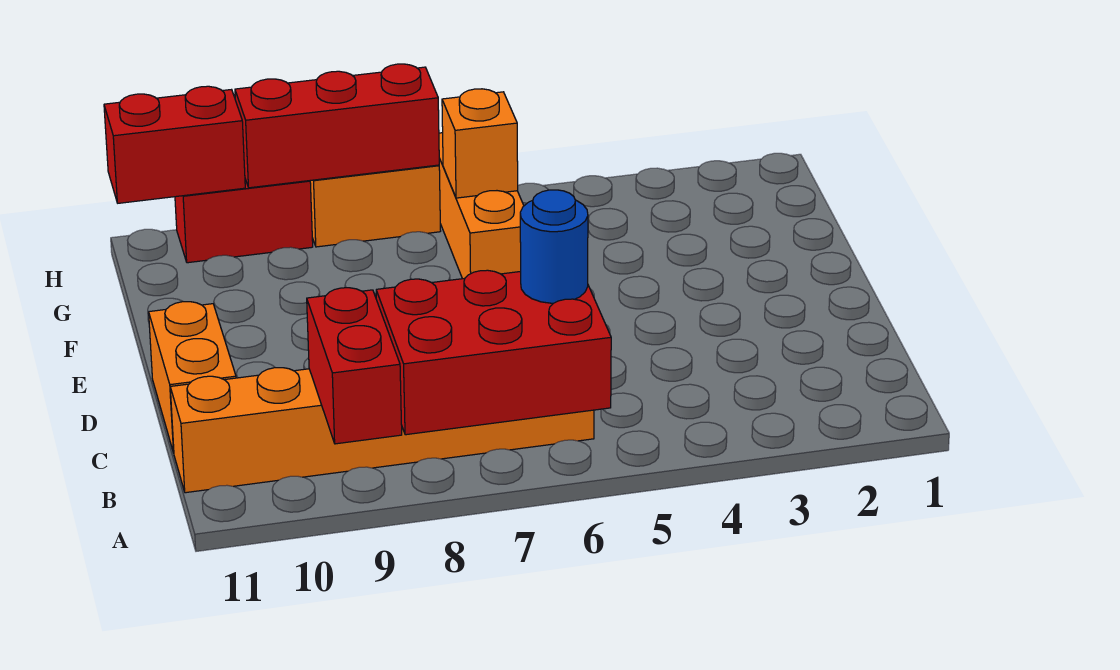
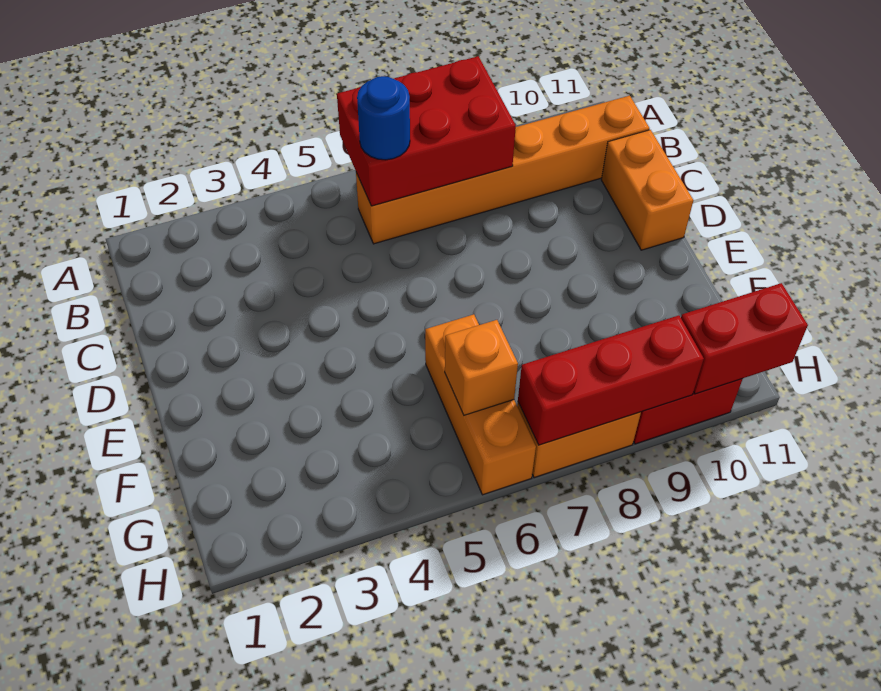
red 1x2 brick [307,288,402,444] -> none

